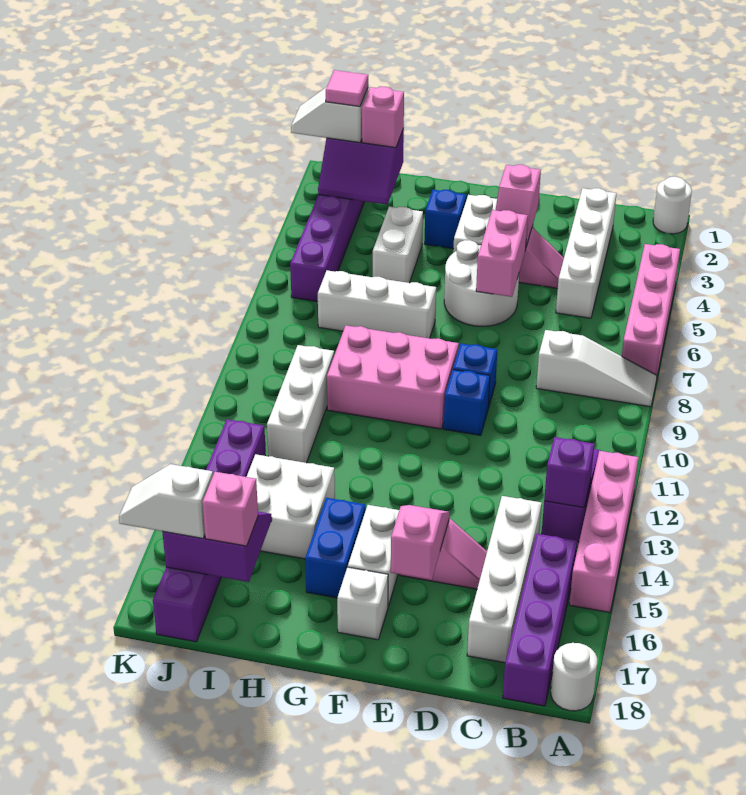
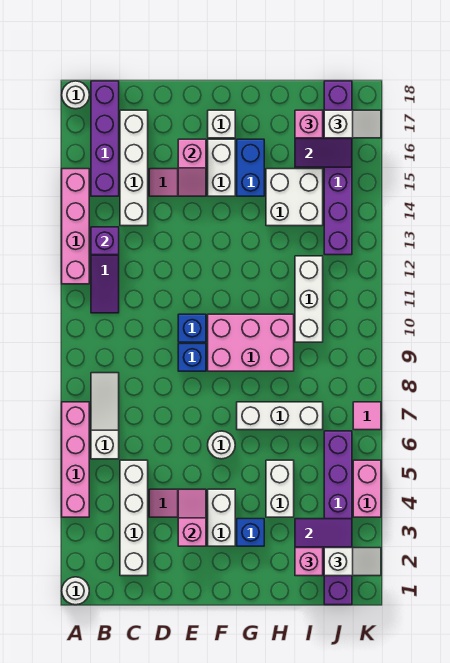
white 1x3 slope [536,330,657,407] -> white 1x3 slope turned to [91,373,119,459]
white 2x2 round brick [444,240,519,326] -> white 1x1 round brick [208,431,235,459]
pink 1x2 brick [476,210,528,297] -> pink 1x2 brick moved to [353,460,381,517]
pink 1x1 tile [326,70,368,107] -> pink 1x1 tile moved to [353,402,381,430]

